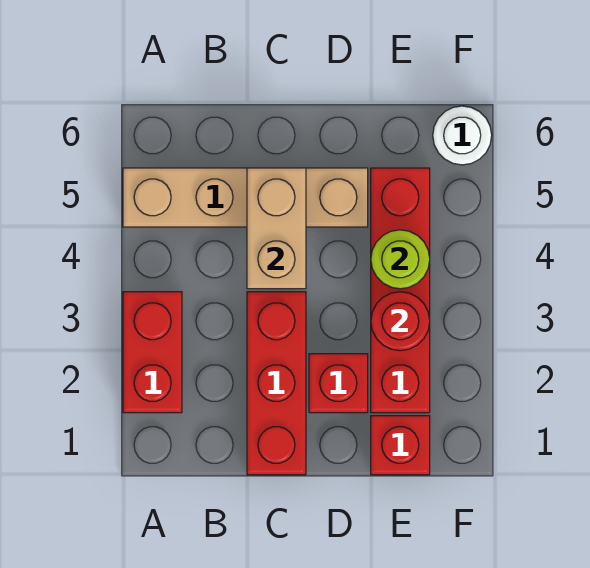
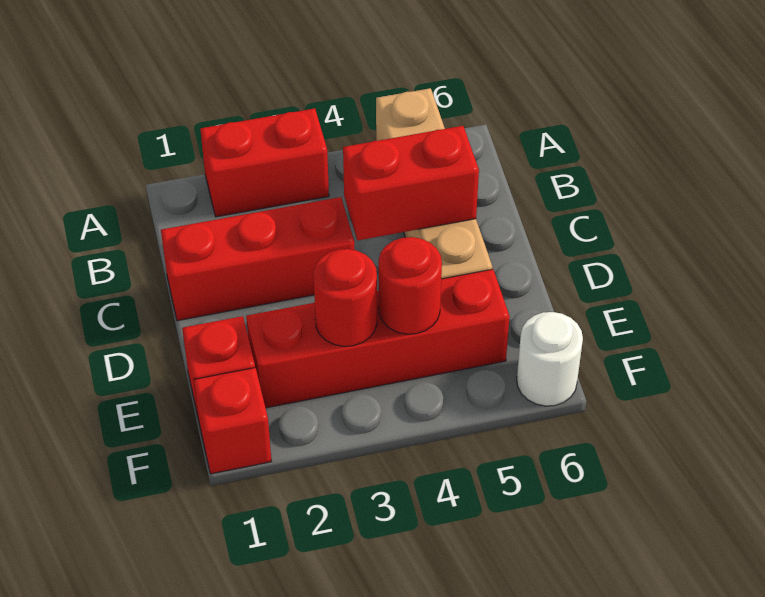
tan 1x2 brick [247,168,306,289] -> red 1x2 brick [343,126,479,240]
red 1x1 brick [309,354,368,413] -> red 1x1 brick moved to [194,368,271,474]
lime 1x1 round brick [371,230,430,289] -> red 1x1 round brick [379,237,442,334]

